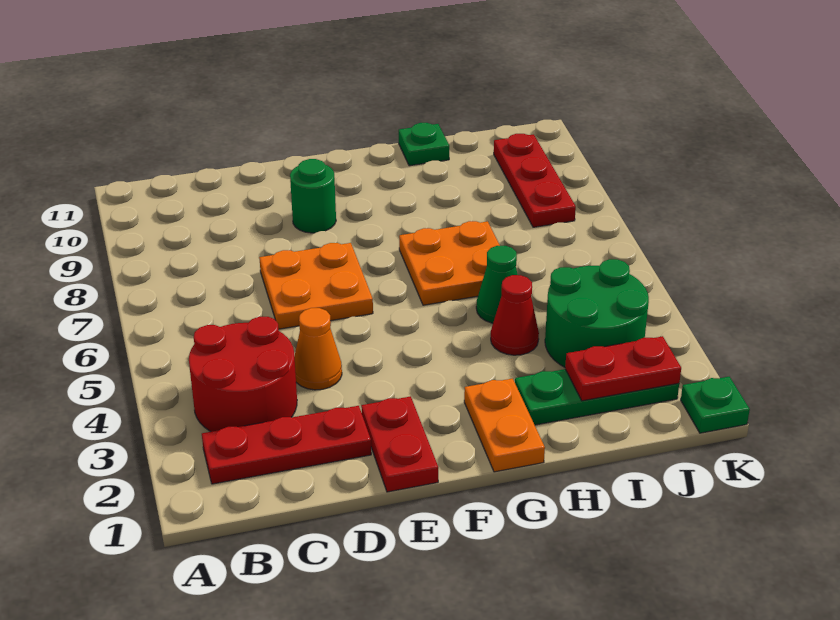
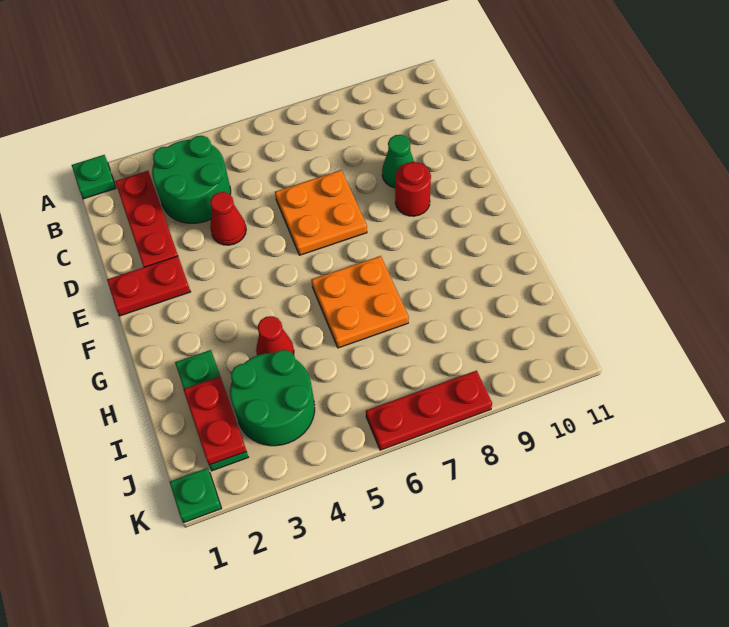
red 2x2 round brick [189,317,297,432] -> green 2x2 round brick [152,136,231,223]
orange 1x1 cone [294,308,342,390] -> red 1x1 cone [210,192,246,245]
green 1x1 round brick [290,159,336,233] -> red 1x1 round brick [395,162,431,216]
orange 1x2 plate [464,378,545,472] -> none
green 1x1 cone [476,246,518,323] -> green 1x1 cone moved to [382,135,414,188]
green 1x1 plate [399,123,449,166] -> green 1x1 plate moved to [72,155,116,199]
red 1x3 plate [494,134,576,227] -> red 1x3 plate moved to [366,371,492,450]

